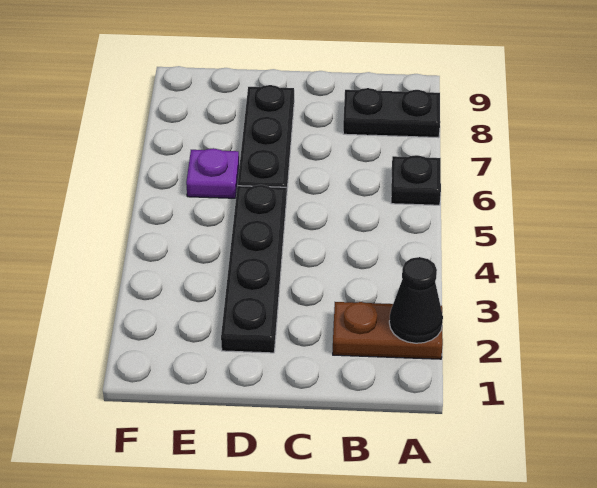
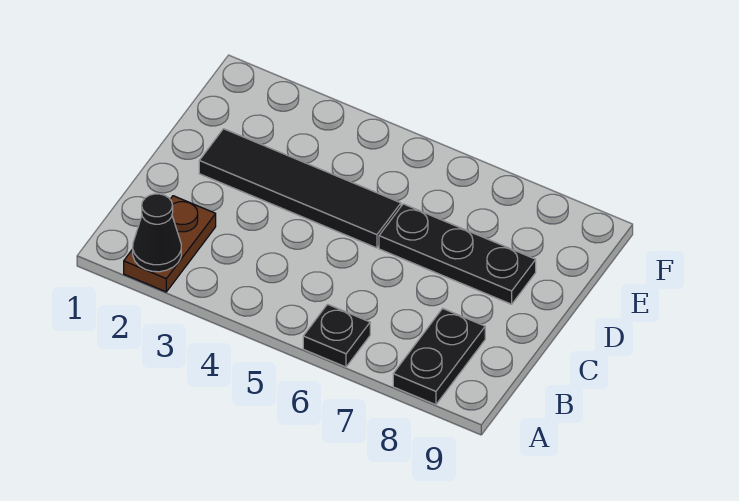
black 1x4 plate [221,185,286,353] -> black 1x4 tile [199,129,401,248]
purple 1x1 plate [186,148,239,198] -> none

